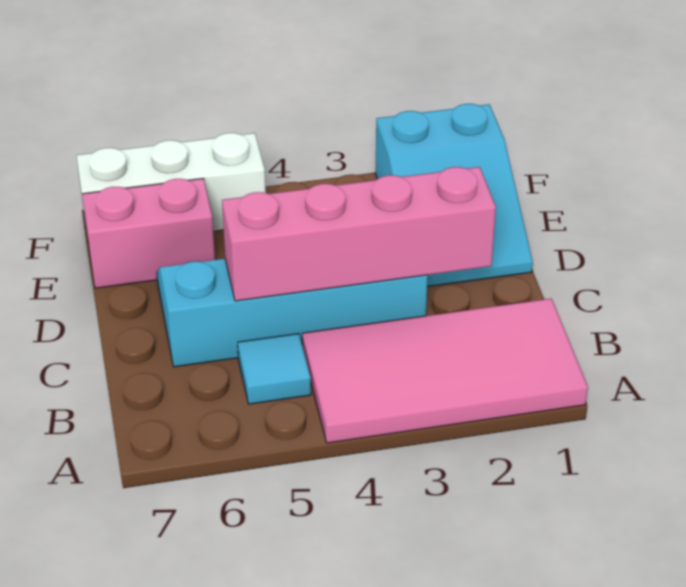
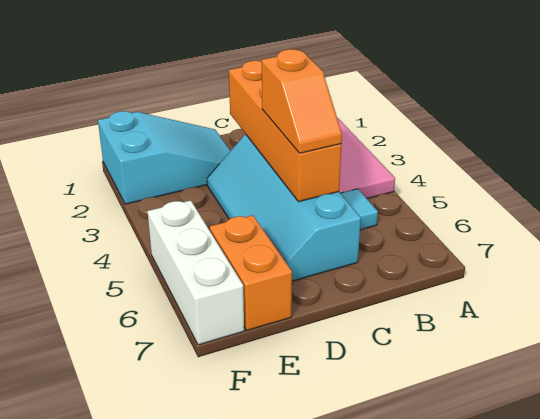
pink 1x4 brick [222,167,496,301] -> orange 1x4 brick [229,61,342,202]
none -> orange 1x2 slope [262,49,342,153]
pink 1x2 brick [82,179,215,288] -> orange 1x2 brick [210,215,292,330]

